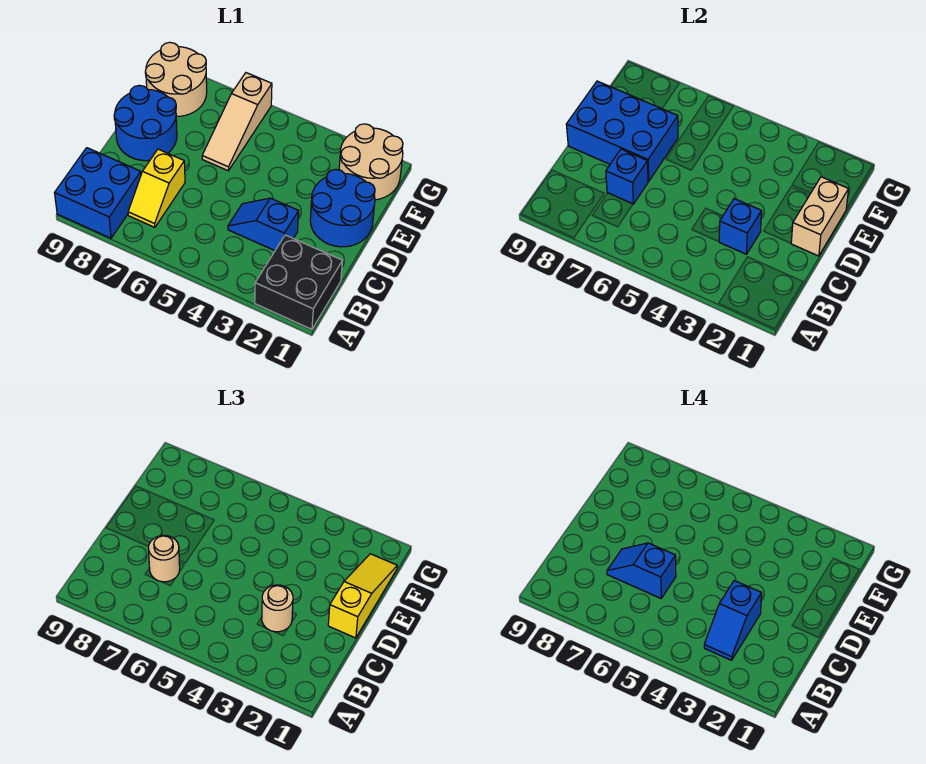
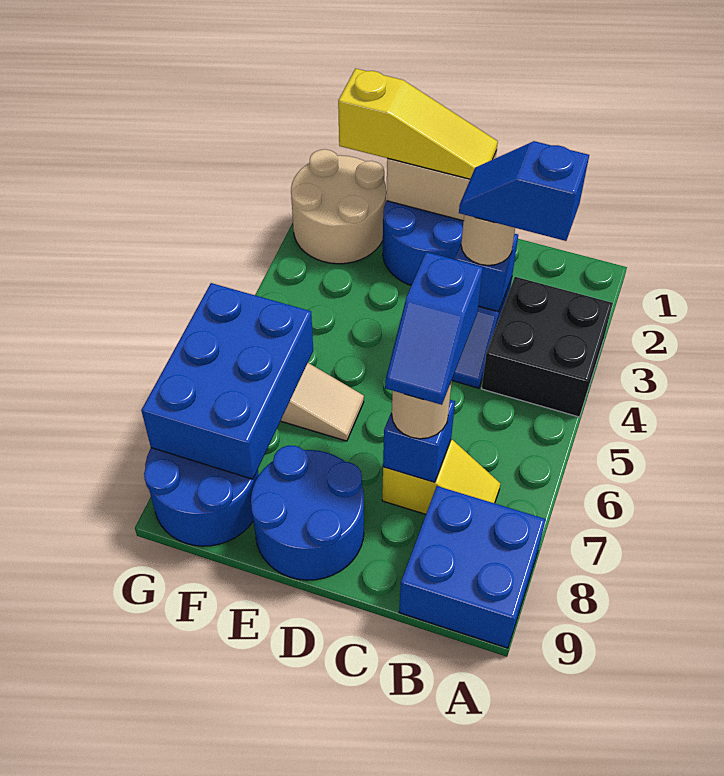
black 2x2 brick [255,235,342,329] -> black 2x2 brick moved to [482,277,613,417]
blue 1x2 slope [704,581,762,660] -> blue 1x2 slope turned to [459,141,589,241]
yellow 1x3 slope [328,554,397,638] -> yellow 1x3 slope turned to [338,69,498,179]
blue 2x3 brick [566,81,678,181] -> blue 2x3 brick moved to [141,283,313,479]
tan 2x2 round brick [145,42,207,117] -> blue 2x2 round brick [144,448,259,546]

